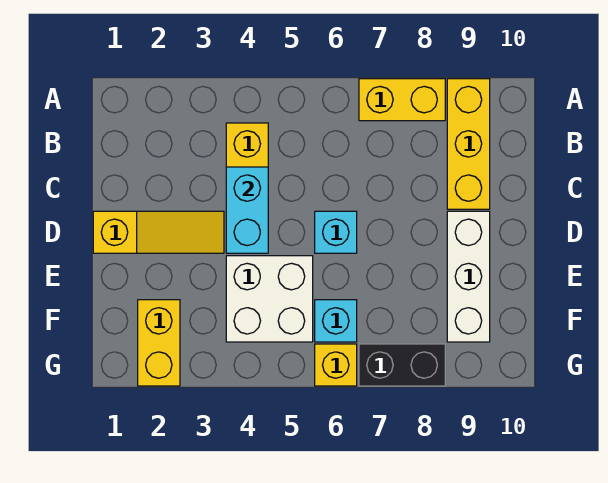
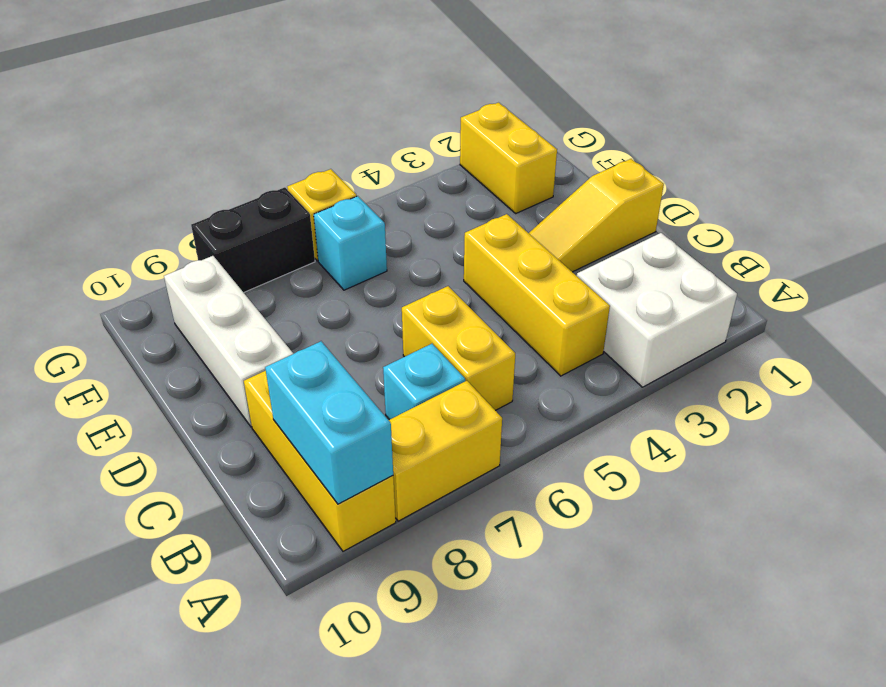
none -> yellow 1x2 brick [402,286,515,410]
cyan 1x2 brick [226,167,268,253] -> cyan 1x2 brick moved to [265,341,393,504]
cyan 1x1 brick [315,211,357,253] -> cyan 1x1 brick moved to [383,344,465,420]
white 2x2 brick [226,256,313,342] -> white 2x2 brick moved to [577,233,737,387]

